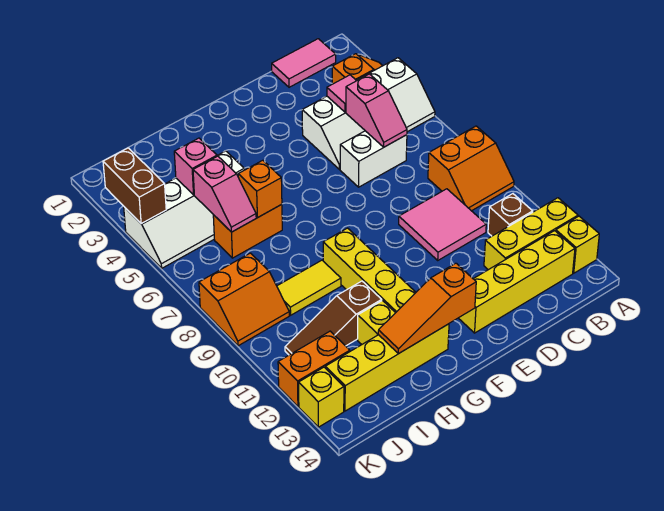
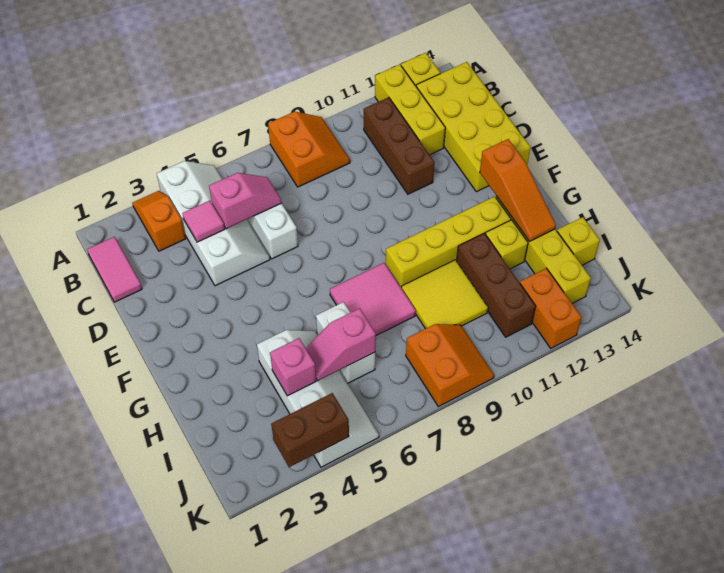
brown 1x1 brick [488,194,533,236] -> brown 1x3 brick [364,97,435,194]
yellow 1x4 brick [459,231,575,333] -> yellow 2x4 brick [416,62,530,192]
pink 2x2 tile [399,189,486,260] -> pink 2x2 tile moved to [330,263,416,335]
orange 1x2 brick [213,204,282,258] -> white 1x2 brick [316,302,375,383]
orange 1x1 brick [238,160,282,217] -> none
yellow 1x2 tile [277,260,341,315] -> yellow 2x2 tile [402,260,488,329]
brown 1x3 slope [285,281,382,355] -> brown 1x3 brick [457,233,536,337]
pink 1x2 slope [193,156,256,232] -> pink 1x2 slope turned to [306,308,376,381]
yellow 1x1 brick [299,367,344,427] -> yellow 1x1 brick moved to [557,217,600,265]

